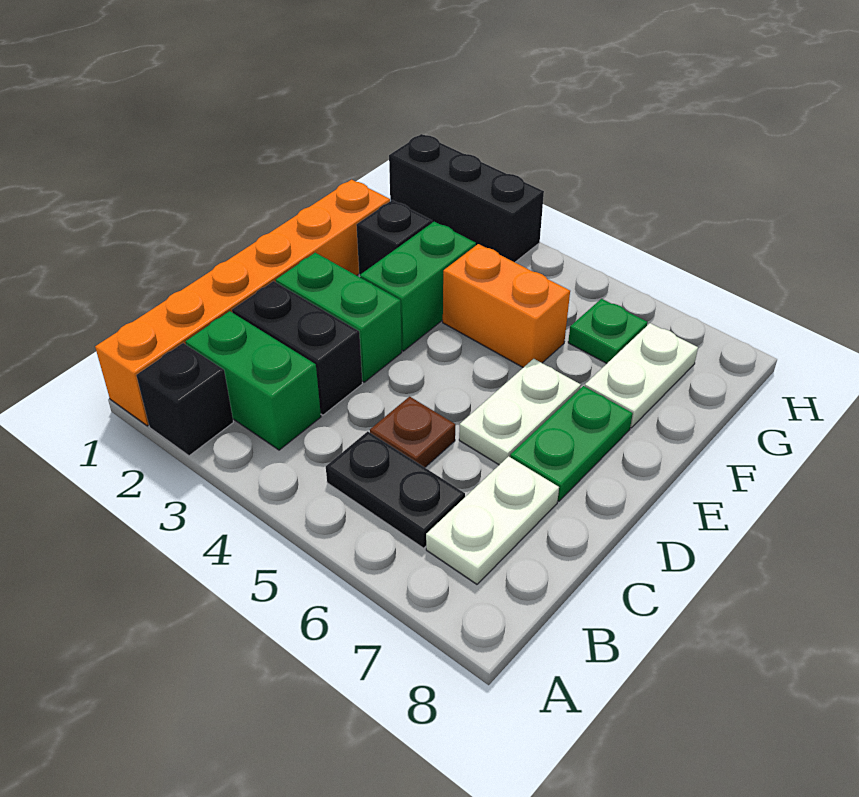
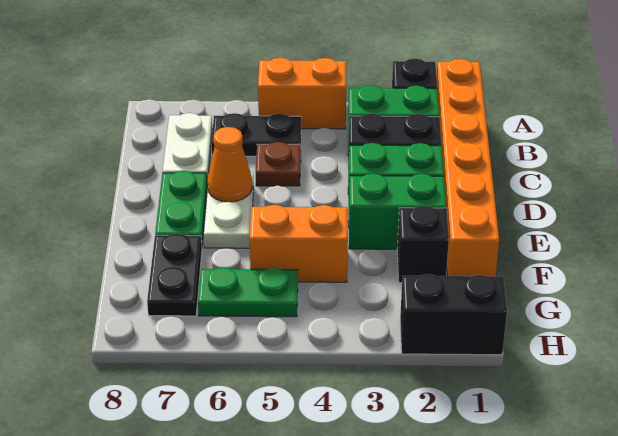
none -> orange 1x2 brick [258,58,346,129]
none -> orange 1x1 cone [207,127,252,202]
green 1x2 brick [360,222,476,351] -> green 1x2 brick turned to [349,173,446,249]
white 1x2 plate [585,323,698,428] -> black 1x2 plate [147,234,202,316]
green 1x1 plate [568,299,648,363] -> green 1x2 plate [198,267,298,317]
black 1x3 brick [389,134,544,262] -> black 1x2 brick [400,274,507,355]

